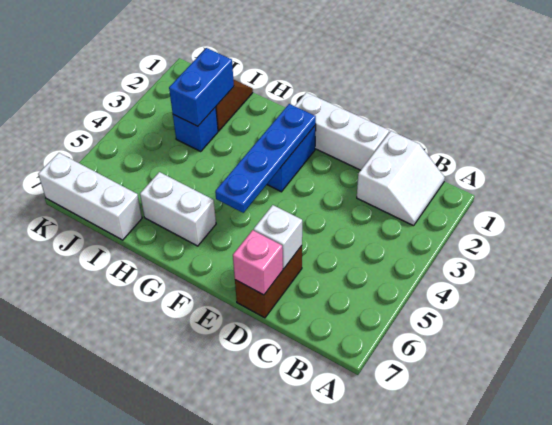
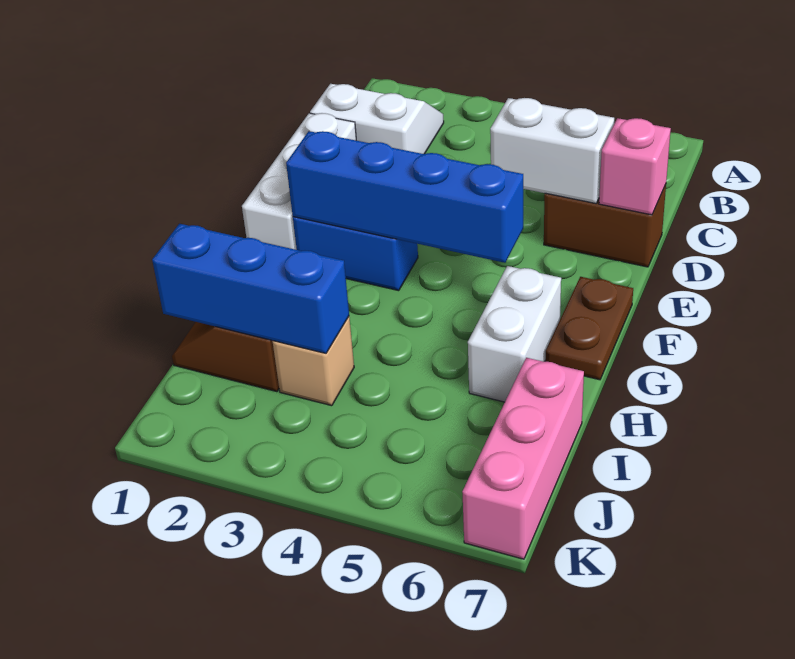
white 1x1 brick [254,205,302,269] -> white 1x2 brick [490,98,614,203]
blue 1x4 plate [215,104,316,213] -> blue 1x4 brick [286,131,523,263]
none -> brown 1x2 plate [546,277,633,380]
blue 1x2 brick [169,48,234,126] -> blue 1x3 brick [152,224,349,353]
blue 1x1 brick [173,107,218,151] -> tan 1x1 brick [273,317,354,406]
white 1x3 brick [38,153,142,240] -> pink 1x3 brick [462,358,584,559]

